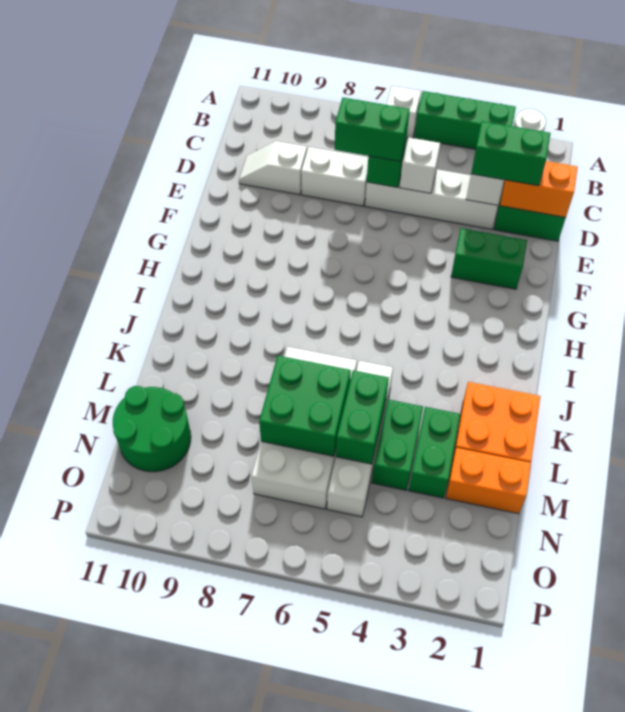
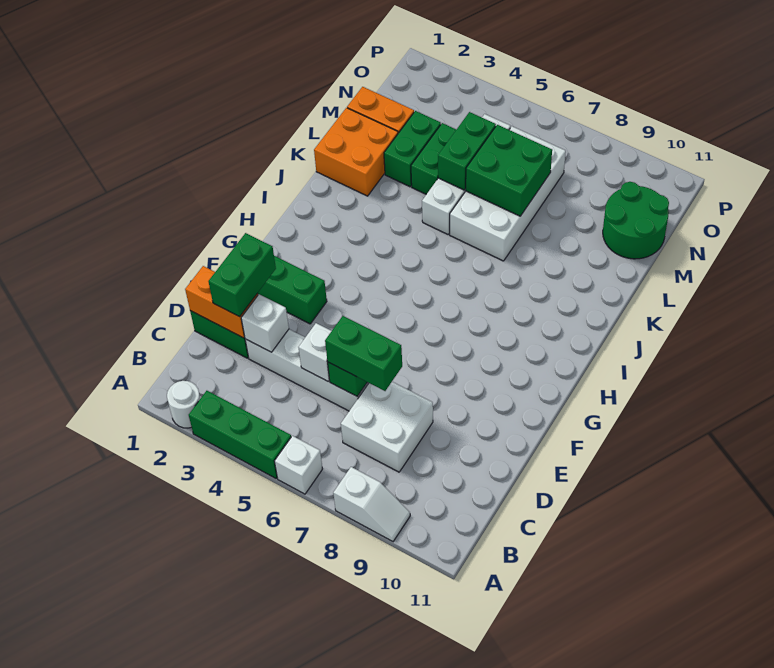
green 1x2 brick [471,121,551,186] -> green 1x2 brick turned to [208,233,276,317]
white 1x2 brick [301,147,368,206] -> white 2x2 brick [341,382,433,472]
white 1x2 slope [239,141,307,195] -> white 1x2 slope moved to [333,467,410,541]

